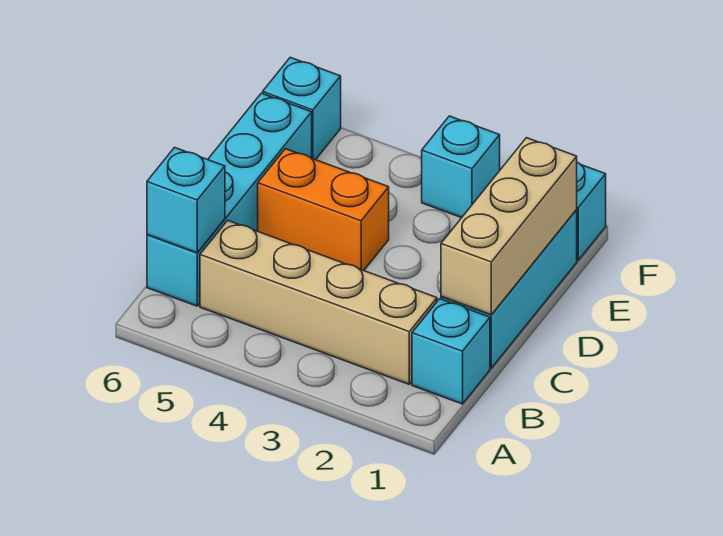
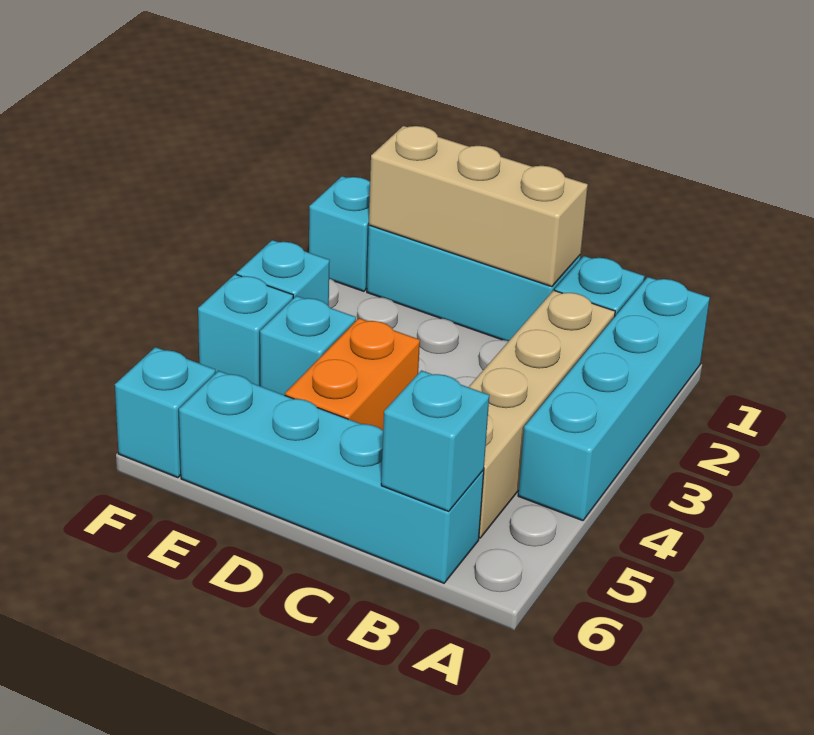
none -> cyan 1x4 brick [518,277,710,521]
none -> cyan 1x1 brick [260,296,356,395]
none -> cyan 1x1 brick [198,274,293,386]

